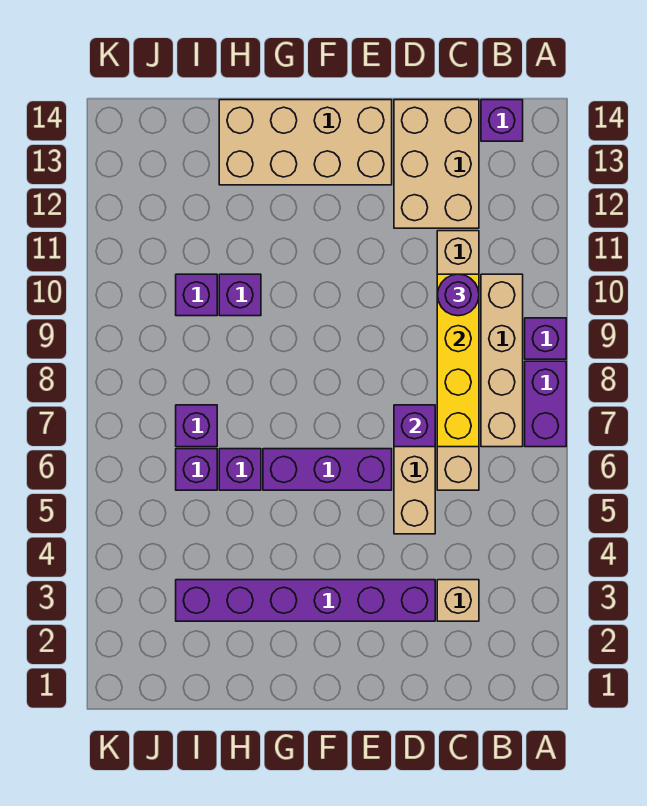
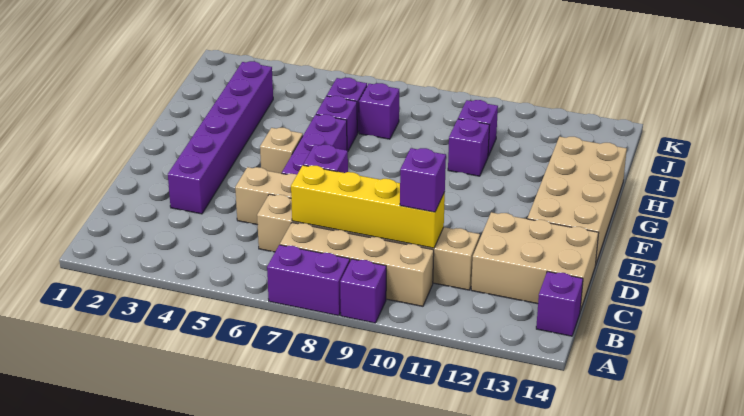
tan 1x1 brick [437,580,479,621] -> tan 1x1 brick moved to [260,128,303,173]
purple 1x1 round brick [438,274,479,316] -> purple 1x1 brick [400,148,446,212]

